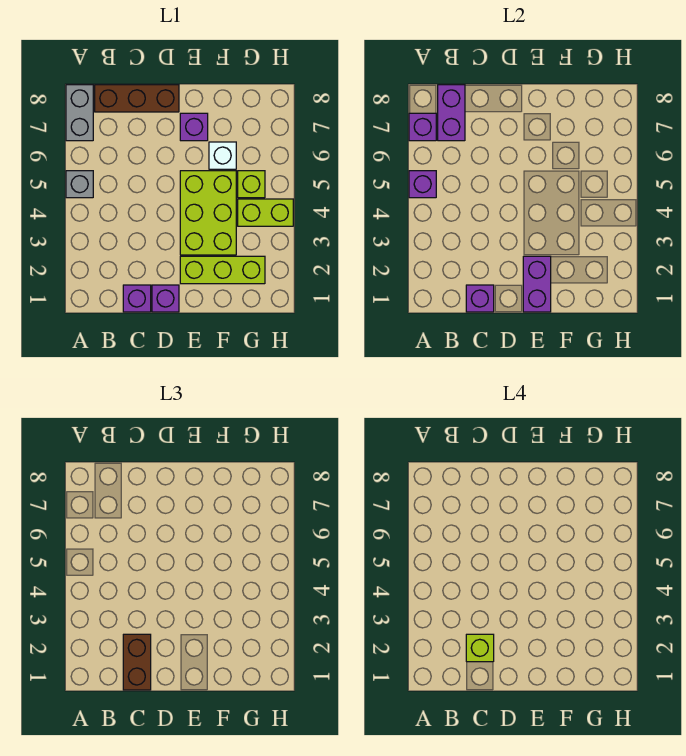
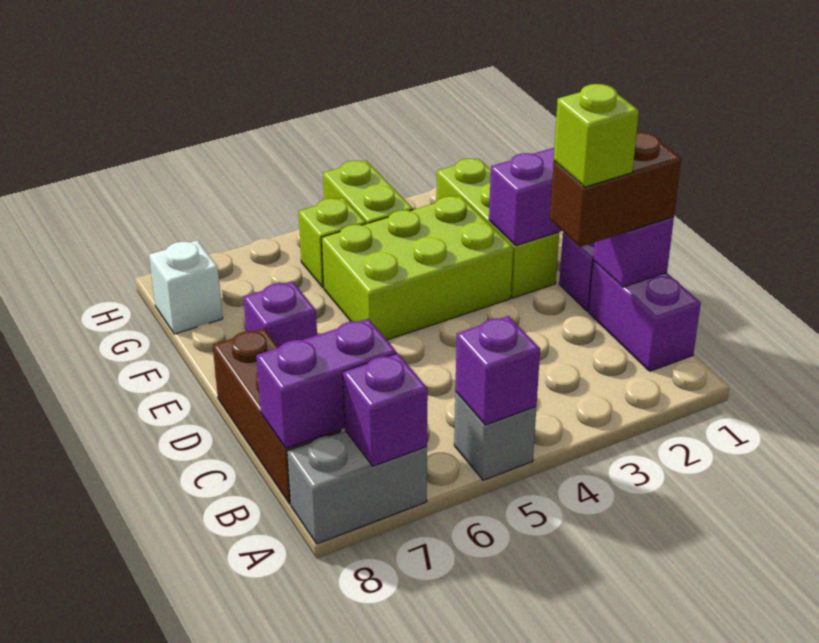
purple 1x1 brick [123,285,151,312] -> purple 1x2 brick [588,260,701,371]
white 1x1 brick [209,142,236,169] -> white 1x1 brick moved to [149,240,223,334]

